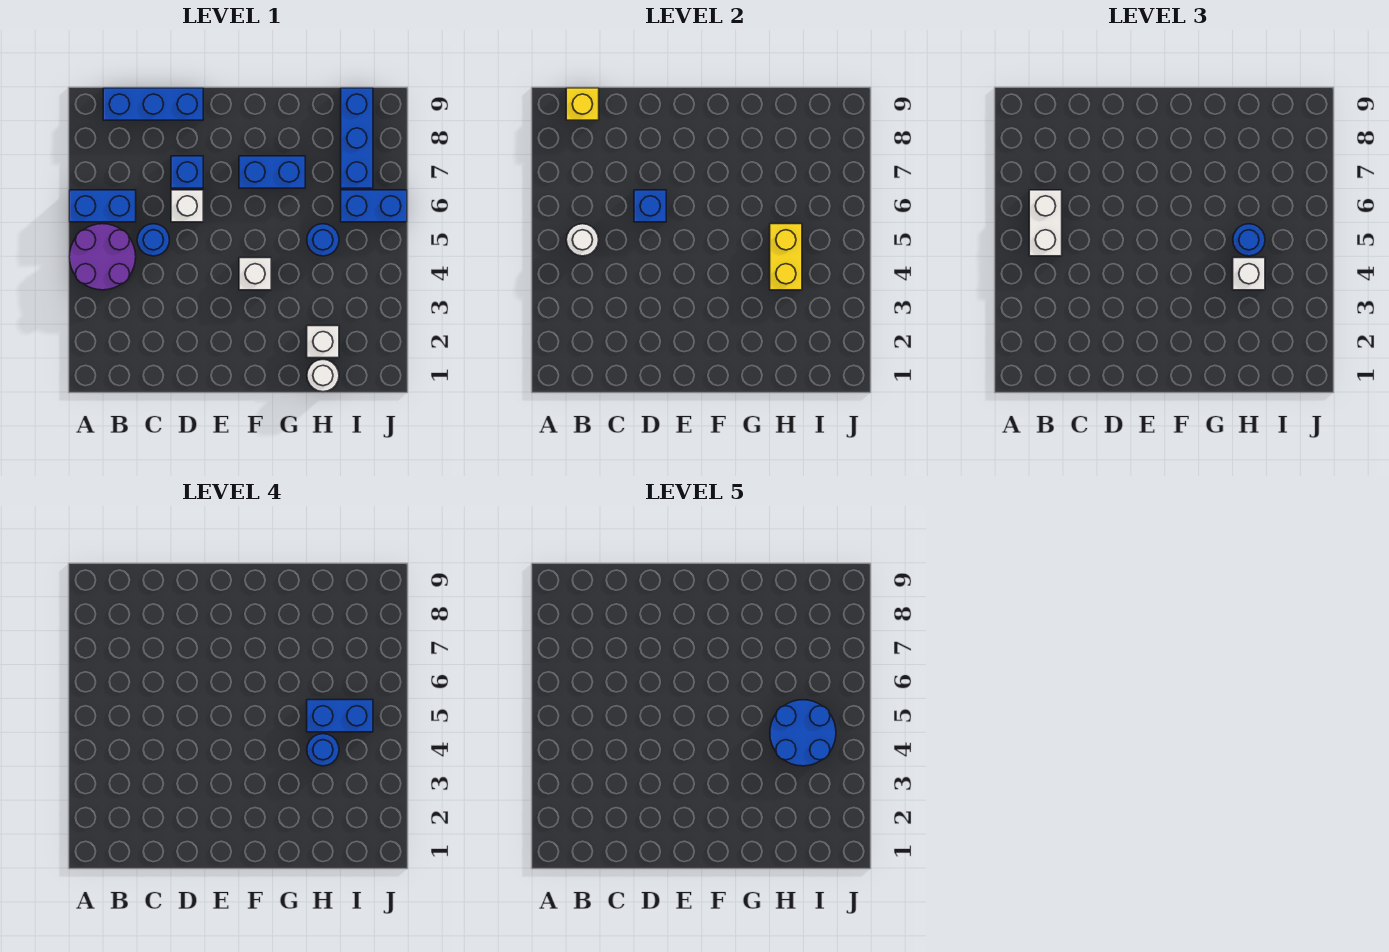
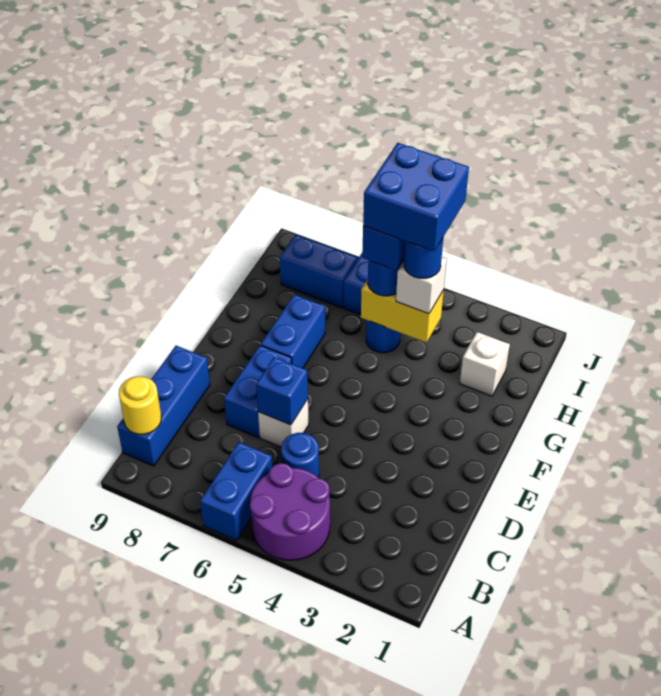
white 1x1 round brick [566,224,599,256] -> none
white 1x2 brick [1029,190,1062,256] -> none
yellow 1x1 brick [566,88,599,120] -> yellow 1x1 round brick [119,376,161,434]
blue 1x1 brick [171,156,203,188] -> blue 1x2 brick [224,345,292,437]
white 1x1 brick [239,258,271,290] -> none
white 1x1 round brick [307,360,339,392] -> none
blue 2x2 round brick [770,700,836,766] -> blue 2x2 brick [363,143,469,251]
blue 1x3 brick [341,88,373,188] -> blue 1x2 brick [280,235,357,308]

